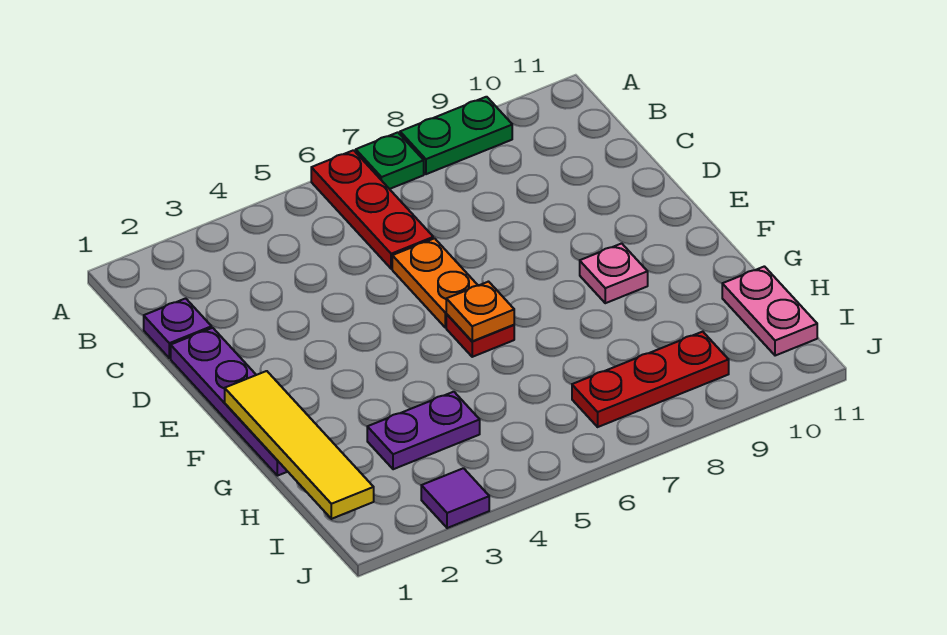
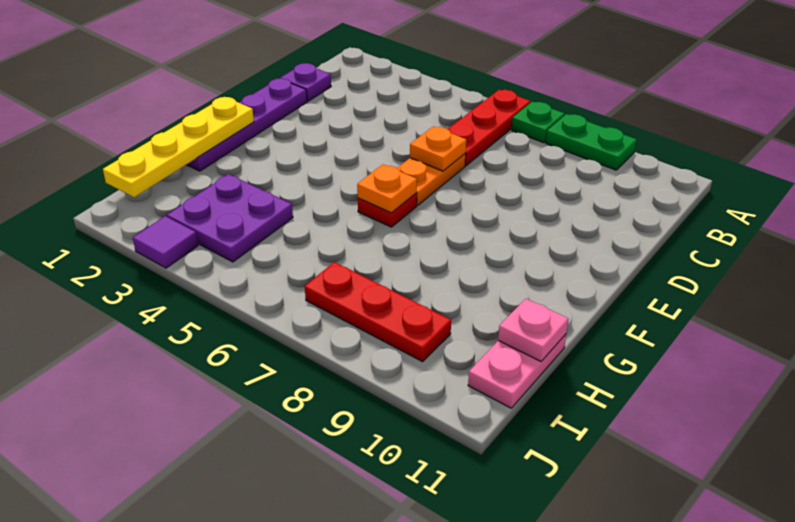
none -> orange 1x1 plate [410,126,466,171]
yellow 1x4 tile [225,371,374,519] -> yellow 1x4 plate [103,97,254,197]
pink 1x1 plate [580,243,648,303] -> pink 1x1 plate moved to [498,299,568,361]
purple 1x2 plate [367,392,480,469] -> purple 2x2 plate [167,174,293,262]

